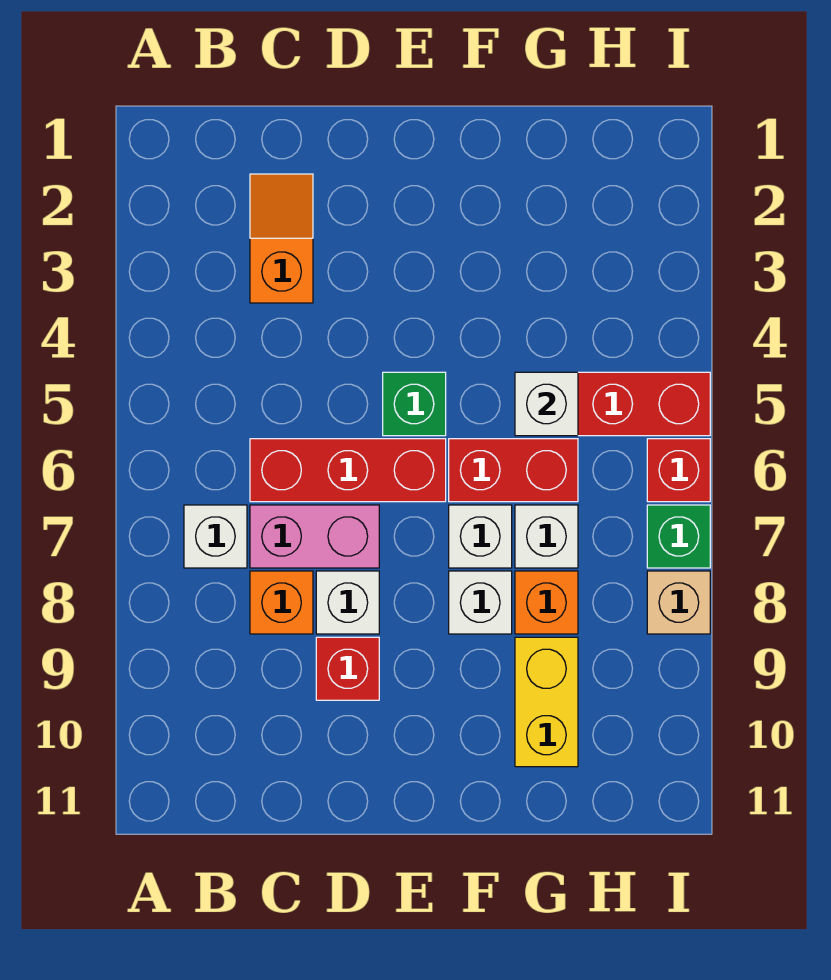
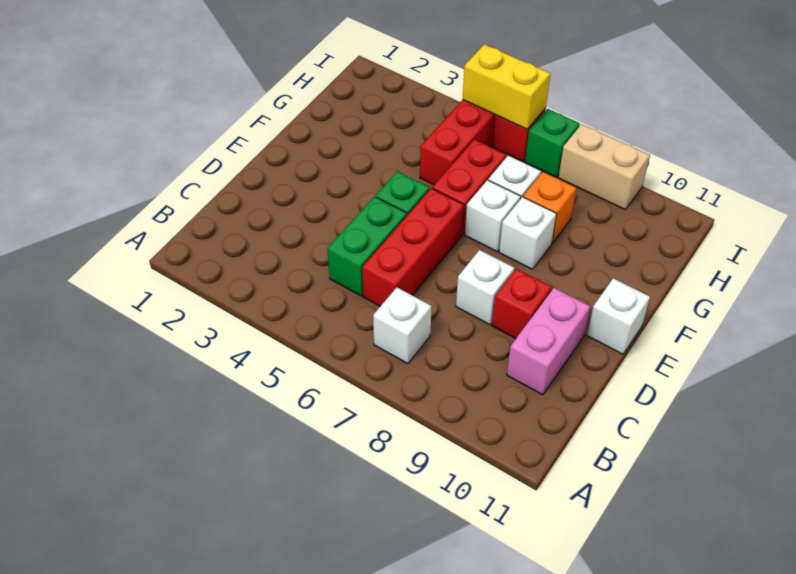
orange 1x2 slope [250,174,313,303] -> none
none -> green 1x2 brick [327,197,407,296]
pink 1x2 brick [250,505,379,568] -> pink 1x2 brick moved to [507,288,590,395]
orange 1x1 brick [250,571,313,634] -> none
white 1x1 brick [515,372,578,436] -> white 1x1 brick moved to [587,278,650,354]
yellow 1x2 brick [515,637,578,767] -> yellow 1x2 brick moved to [463,44,550,129]
tan 1x1 brick [647,571,710,634] -> tan 1x2 brick [558,124,650,210]

